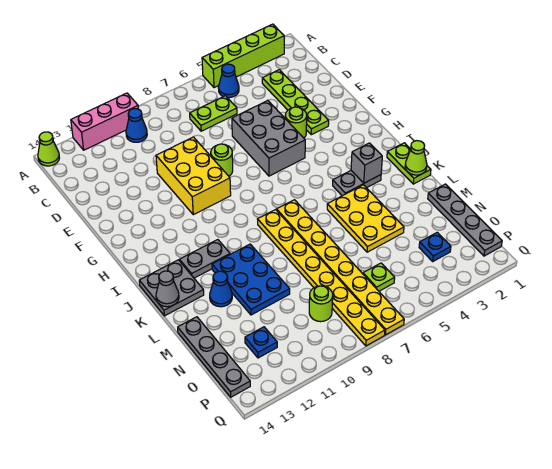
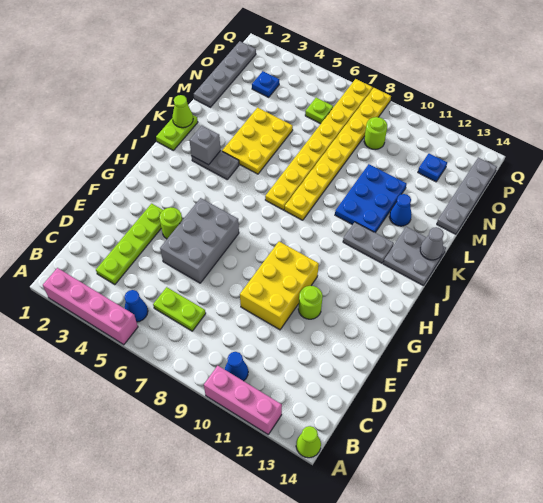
lime 1x4 brick [202,24,284,88] -> pink 1x4 brick [43,268,138,345]
lime 1x1 round brick [211,144,233,176] -> lime 1x1 round brick moved to [298,286,323,319]

